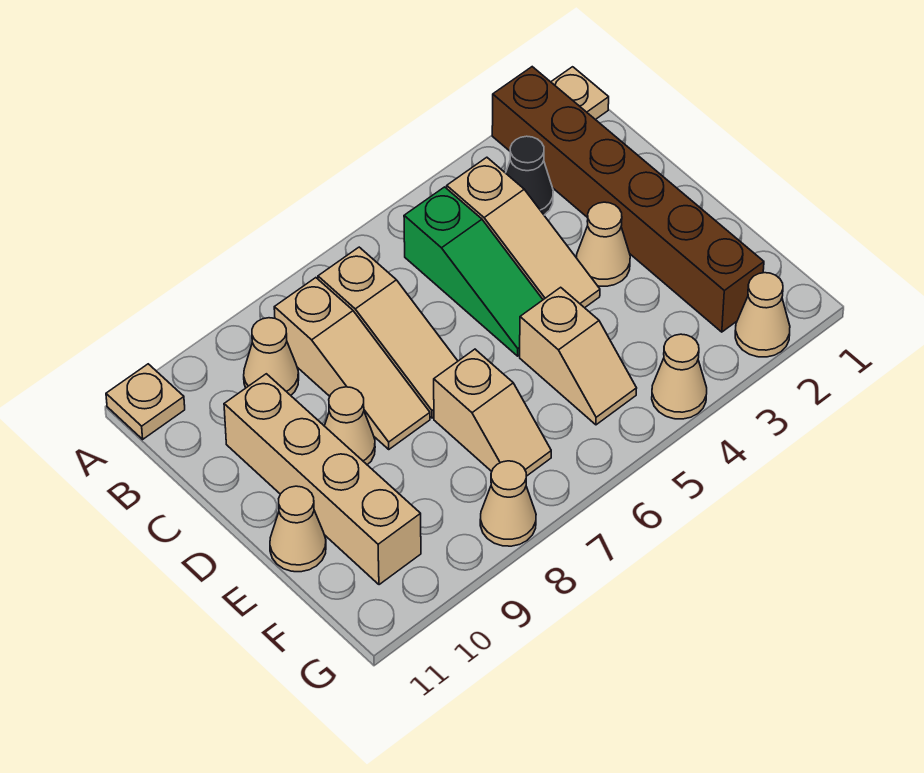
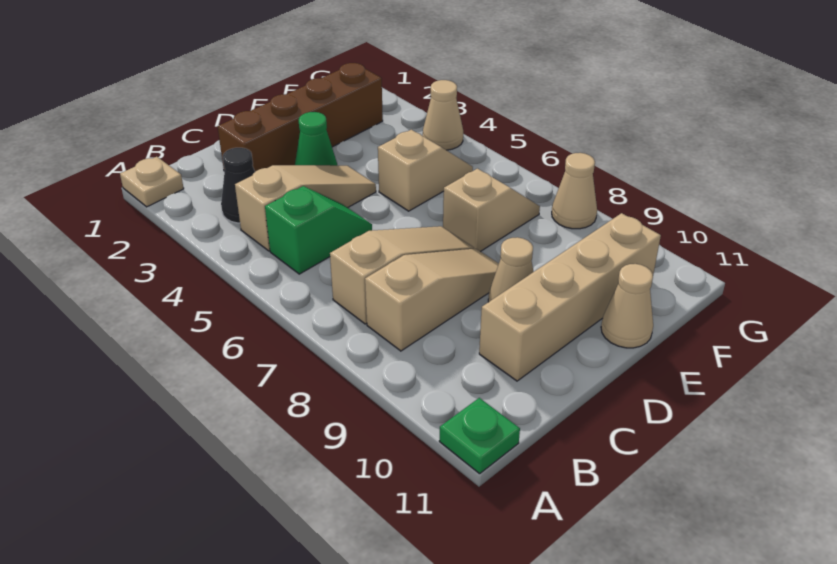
brown 1x6 brick [492,67,764,332] -> brown 1x4 brick [218,63,383,172]
tan 1x1 plate [106,364,185,439] -> green 1x1 plate [439,398,520,474]
green 1x3 slope [404,187,543,356] -> green 1x2 slope [265,186,372,274]
tan 1x1 cone [244,318,299,395] -> none
tan 1x1 cone [577,202,630,286] -> green 1x1 cone [295,112,337,166]
tan 1x1 cone [735,273,790,357] -> none

